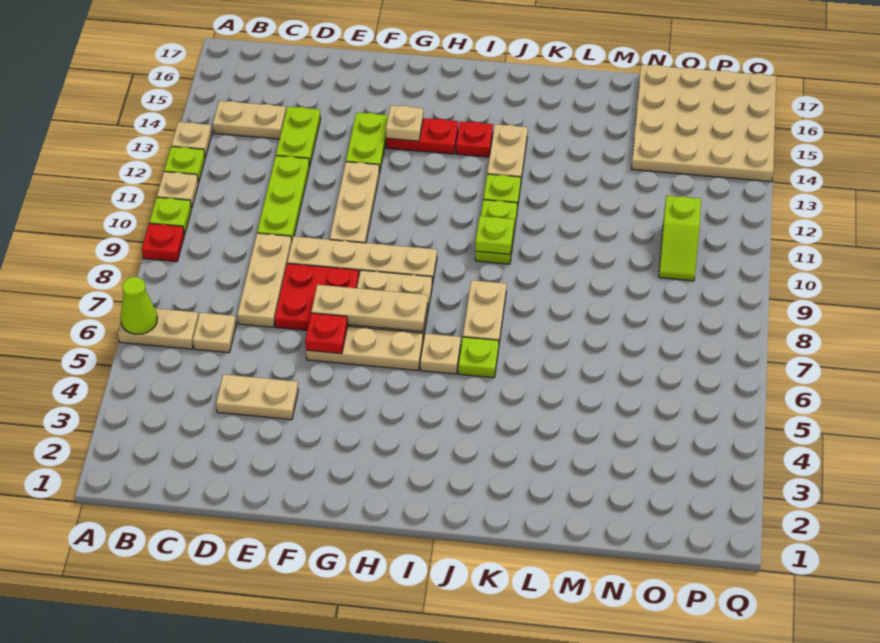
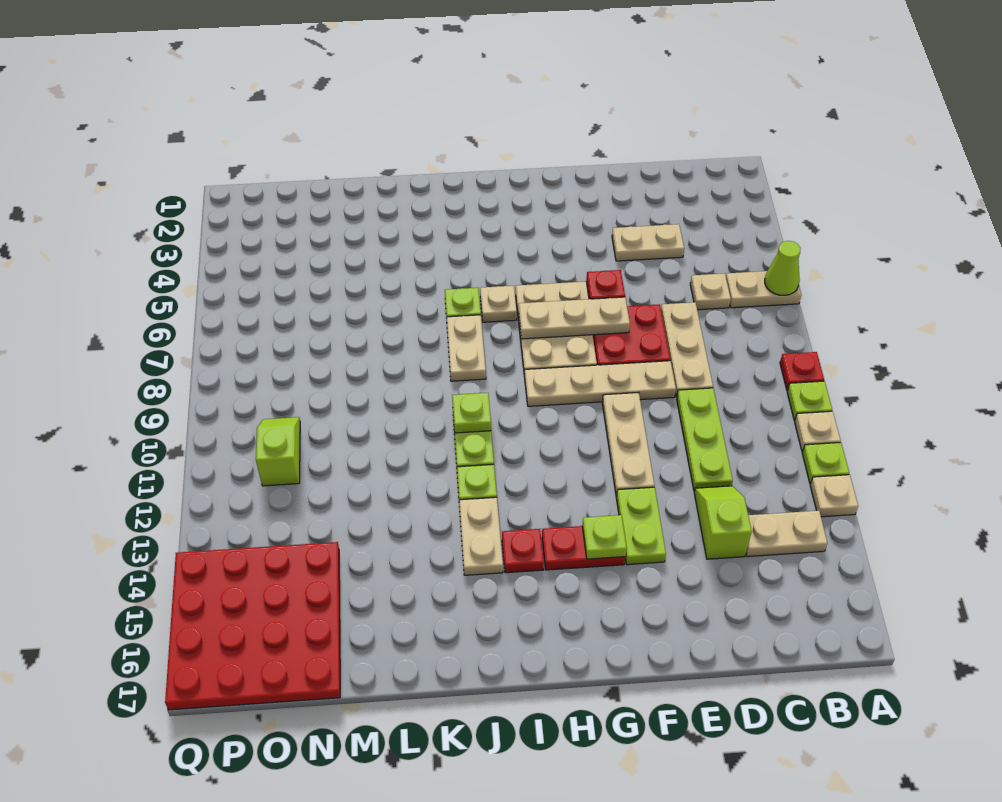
lime 1x2 plate [276,107,321,167] -> lime 1x2 slope [694,486,752,559]
tan 1x1 plate [386,105,423,141] -> lime 1x1 plate [582,515,627,559]
tan 4x4 plate [632,65,776,182] -> red 4x4 plate [165,542,340,710]

